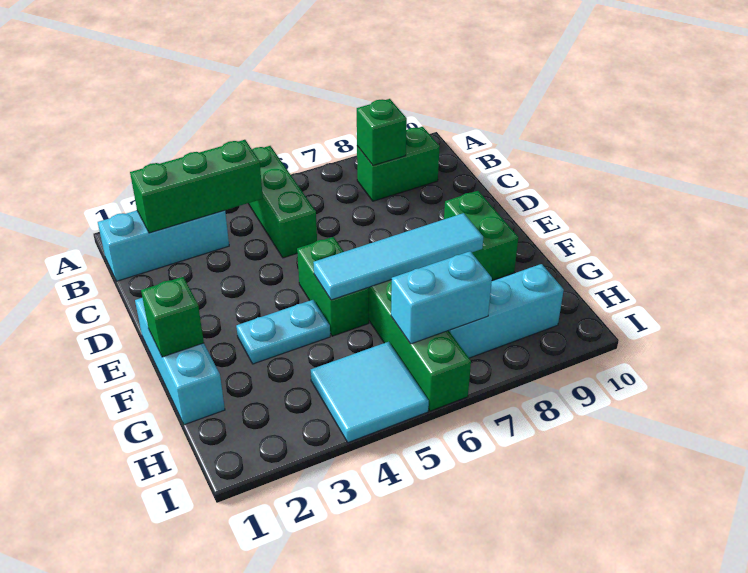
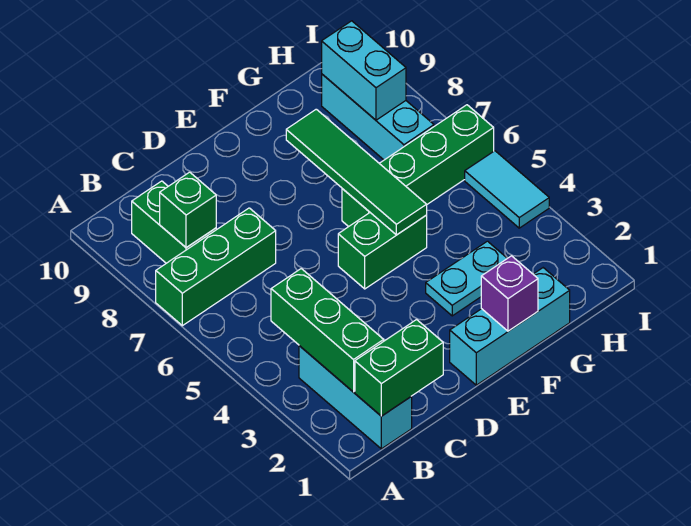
green 1x3 brick [248,146,317,258] -> green 1x3 brick moved to [156,208,276,326]
green 1x2 brick [444,191,518,280] -> green 1x2 brick moved to [355,320,443,416]
green 1x1 brick [141,277,204,357] -> purple 1x1 brick [481,256,538,331]
cyan 1x2 plate [236,300,330,364] -> cyan 1x2 plate turned to [426,241,507,316]
cyan 1x4 tile [313,213,483,300] -> green 1x4 tile [286,109,427,235]
cyan 2x2 tile [311,342,429,443] -> cyan 1x2 tile [465,151,549,228]
cyan 1x2 brick [391,251,492,344] -> cyan 1x2 brick moved to [322,21,406,120]

